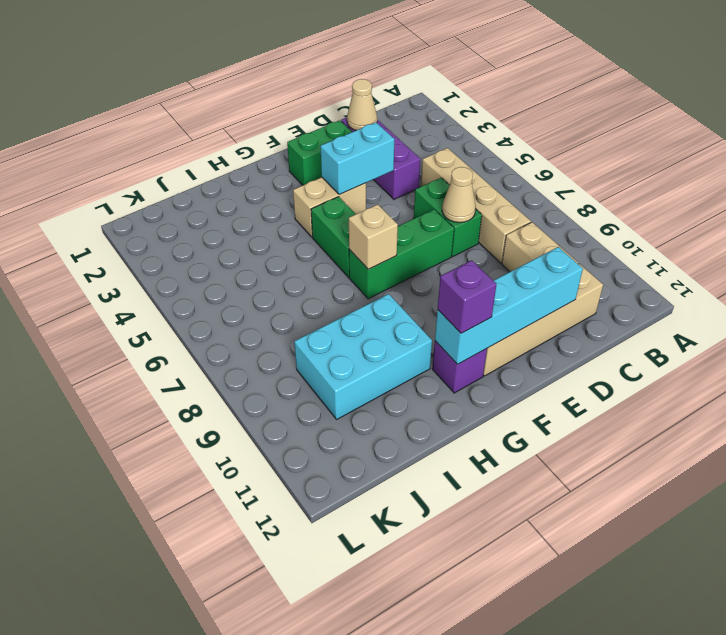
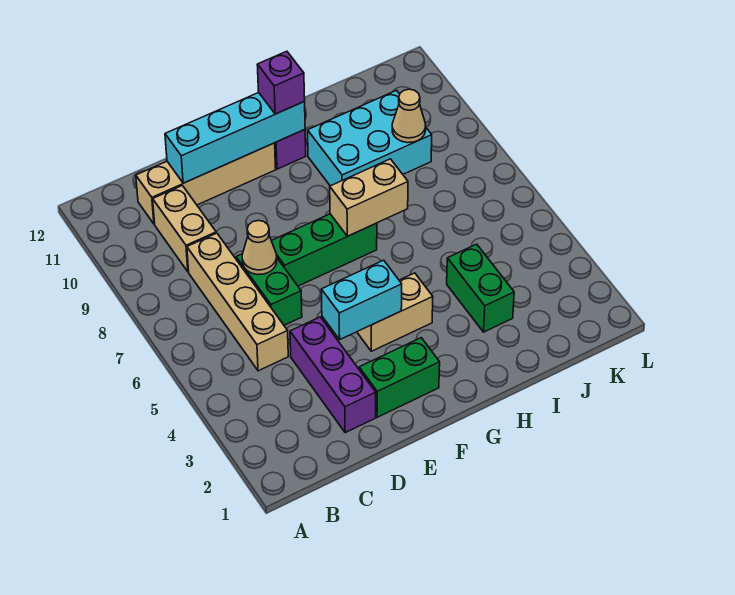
tan 1x1 cone [347,79,377,130] -> tan 1x1 cone moved to [392,89,426,143]
green 1x2 brick [311,197,355,277] -> green 1x2 brick moved to [447,244,514,332]
tan 1x1 brick [349,204,398,269] -> tan 1x2 brick [330,159,408,236]

